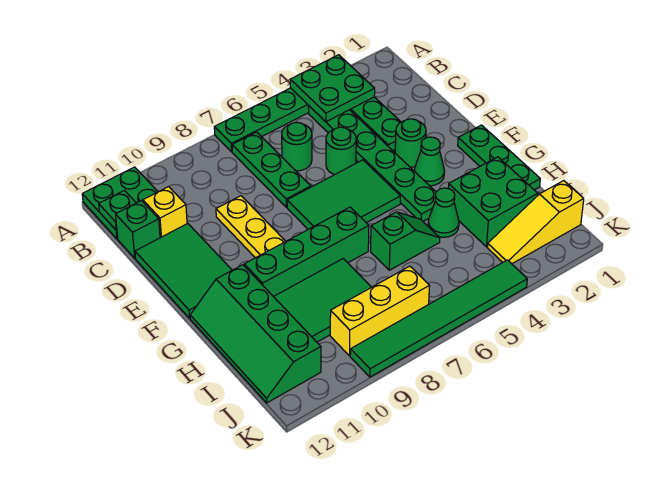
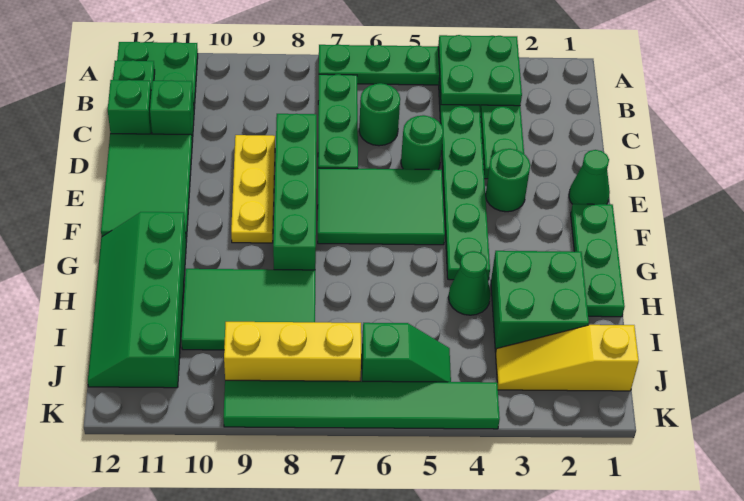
yellow 1x1 brick [143,187,187,238] -> green 1x1 brick [150,80,194,142]
green 1x1 cone [414,137,445,186] -> green 1x1 cone moved to [569,150,610,204]
green 1x4 brick [244,207,369,297] -> green 1x4 brick turned to [273,114,317,270]
green 1x2 slope [371,212,440,270] -> green 1x2 slope moved to [362,323,451,382]

